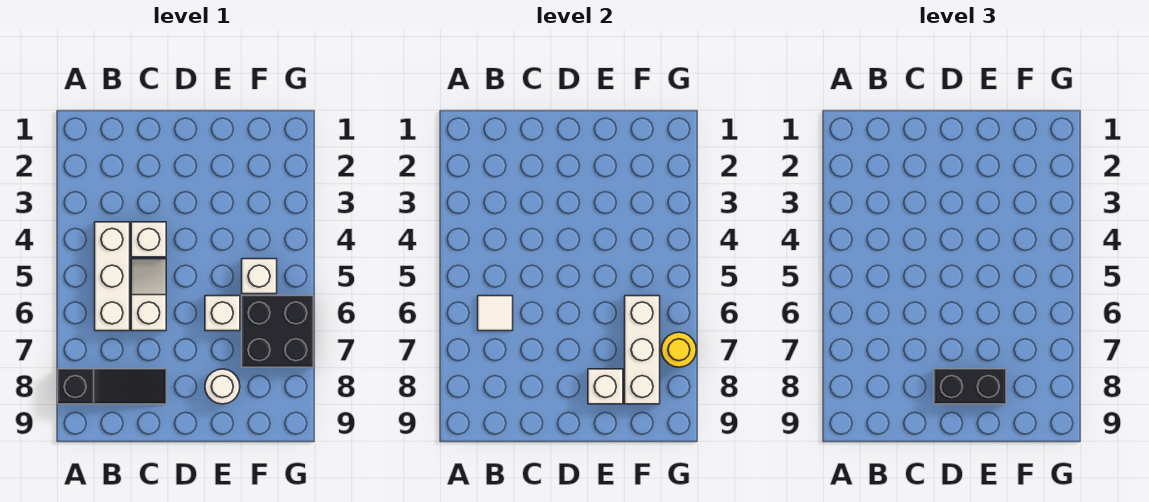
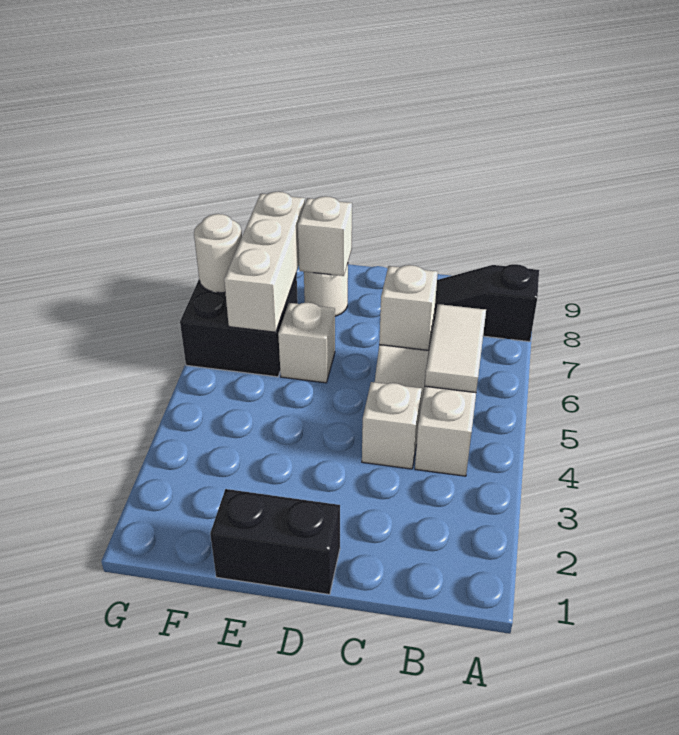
white 1x1 tile [478,296,513,331] -> white 1x2 tile [425,304,486,393]
black 1x2 brick [934,369,1006,404] -> black 1x2 brick moved to [210,489,340,594]
white 1x1 brick [242,259,277,294] -> white 1x1 brick moved to [379,265,438,350]
yellow 1x1 round brick [661,332,696,367] -> white 1x1 round brick [194,214,242,293]

